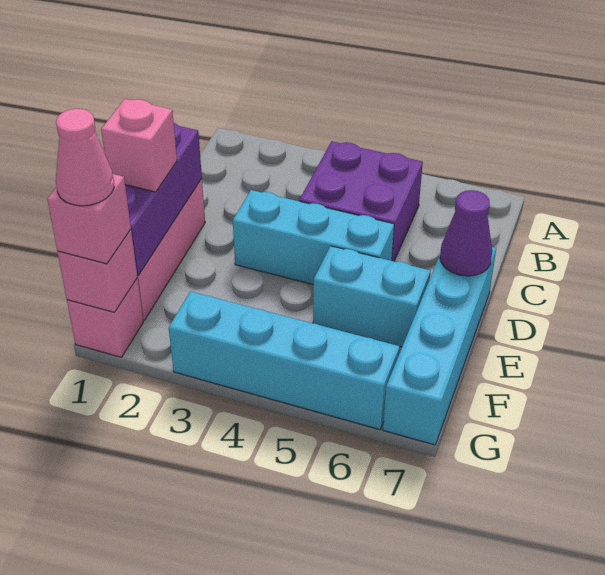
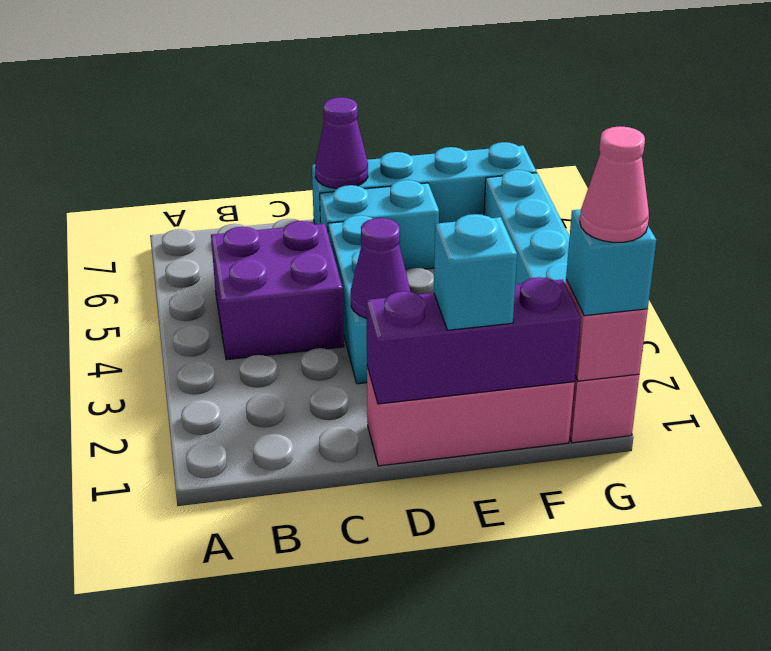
none -> purple 1x1 cone [351,218,410,319]
pink 1x1 brick [101,99,177,192] -> cyan 1x1 brick [434,214,517,330]
cyan 1x2 brick [313,246,431,347] -> cyan 1x2 brick turned to [320,180,439,270]
pink 1x1 brick [47,174,131,264] -> cyan 1x1 brick [566,209,656,316]

